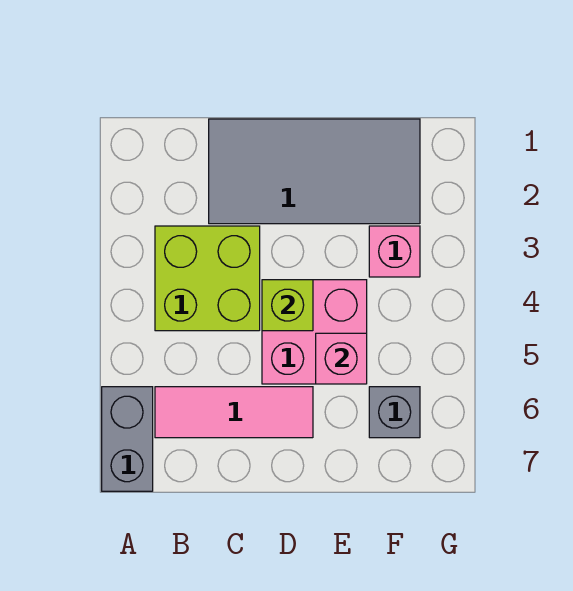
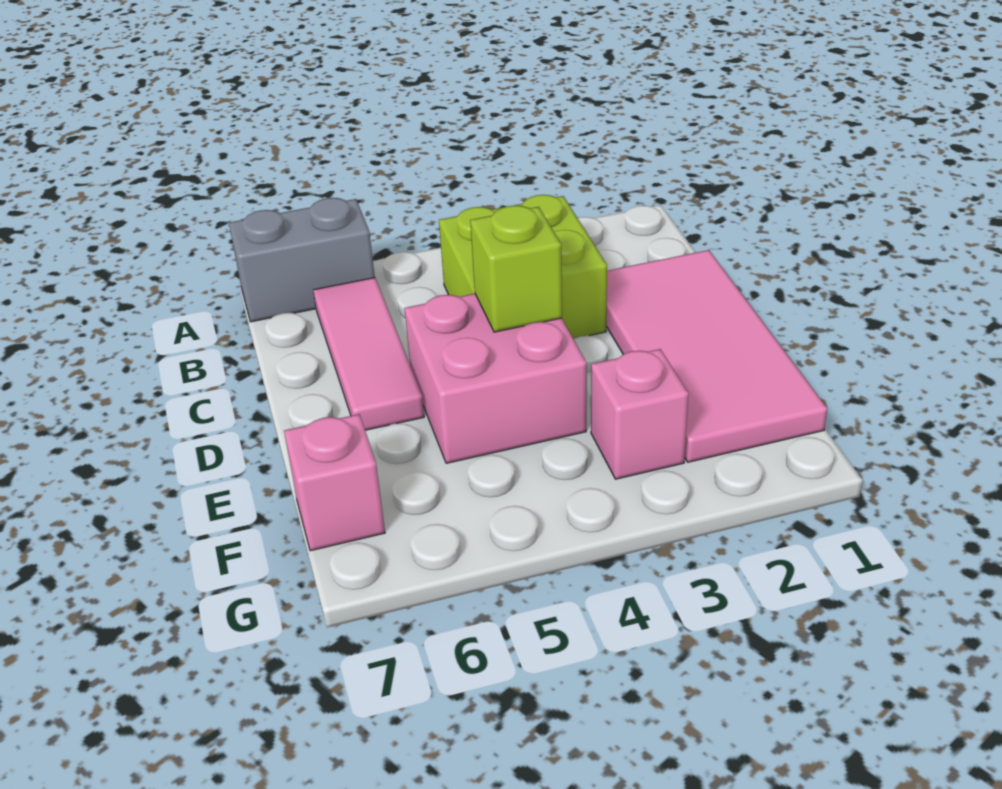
grey 2x4 tile [209,119,420,224] -> pink 2x4 tile [606,250,827,462]
pink 1x1 brick [316,333,367,384] -> pink 1x1 brick moved to [284,414,385,551]
grey 1x1 brick [369,387,420,438] -> none

